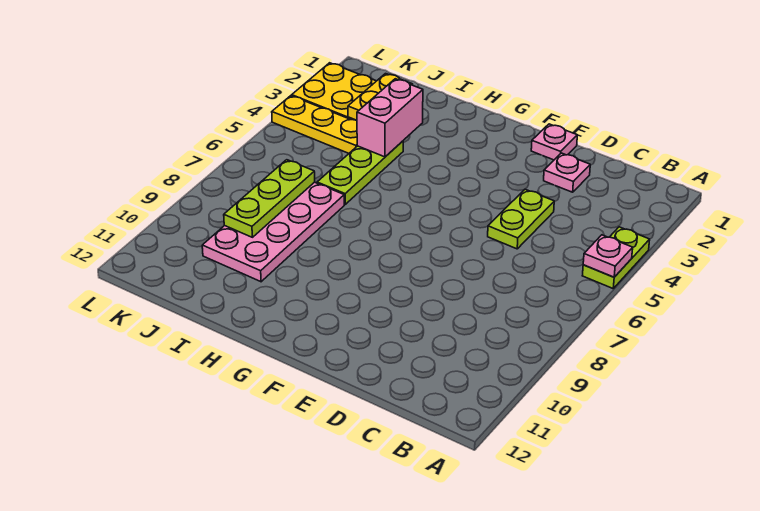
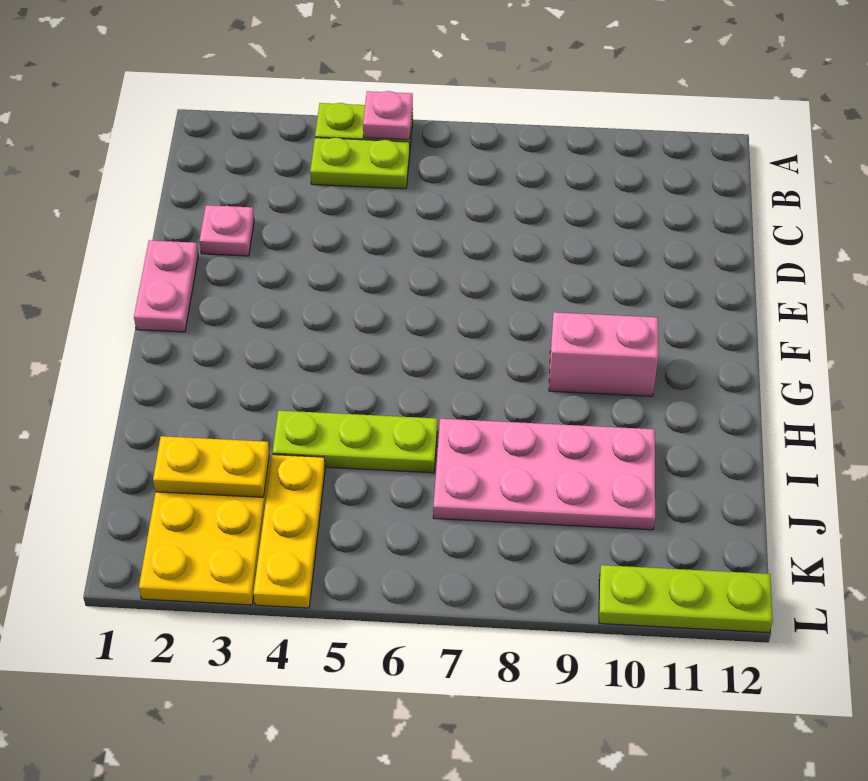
lime 1x2 plate [488,189,554,249] -> lime 1x2 plate moved to [310,138,410,189]
pink 1x1 plate [531,124,577,160] -> pink 1x2 plate [134,240,198,332]
pink 1x2 brick [357,79,423,157] -> pink 1x2 brick moved to [549,312,658,396]
lime 1x3 plate [224,160,315,237] -> lime 1x3 plate moved to [599,565,773,633]

